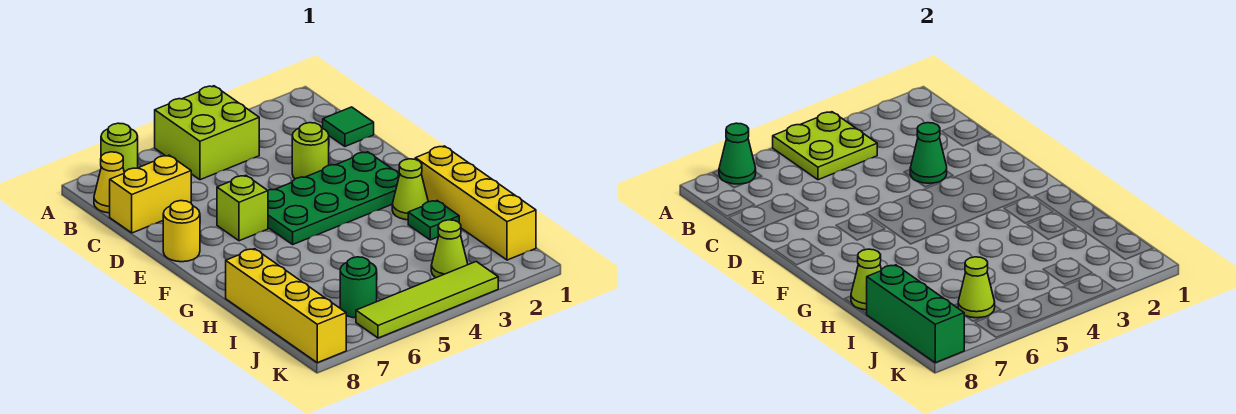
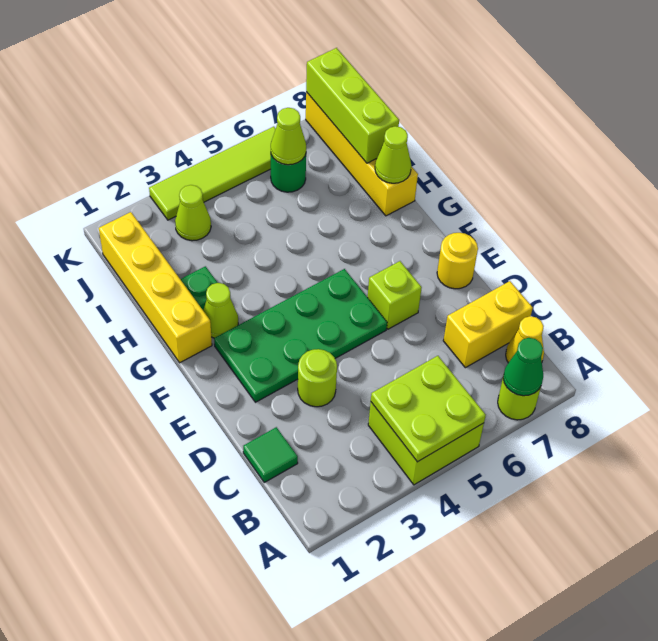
green 1x1 cone [910,123,947,183] -> none
green 1x3 brick [867,265,964,363] -> lime 1x3 brick [306,48,399,163]

